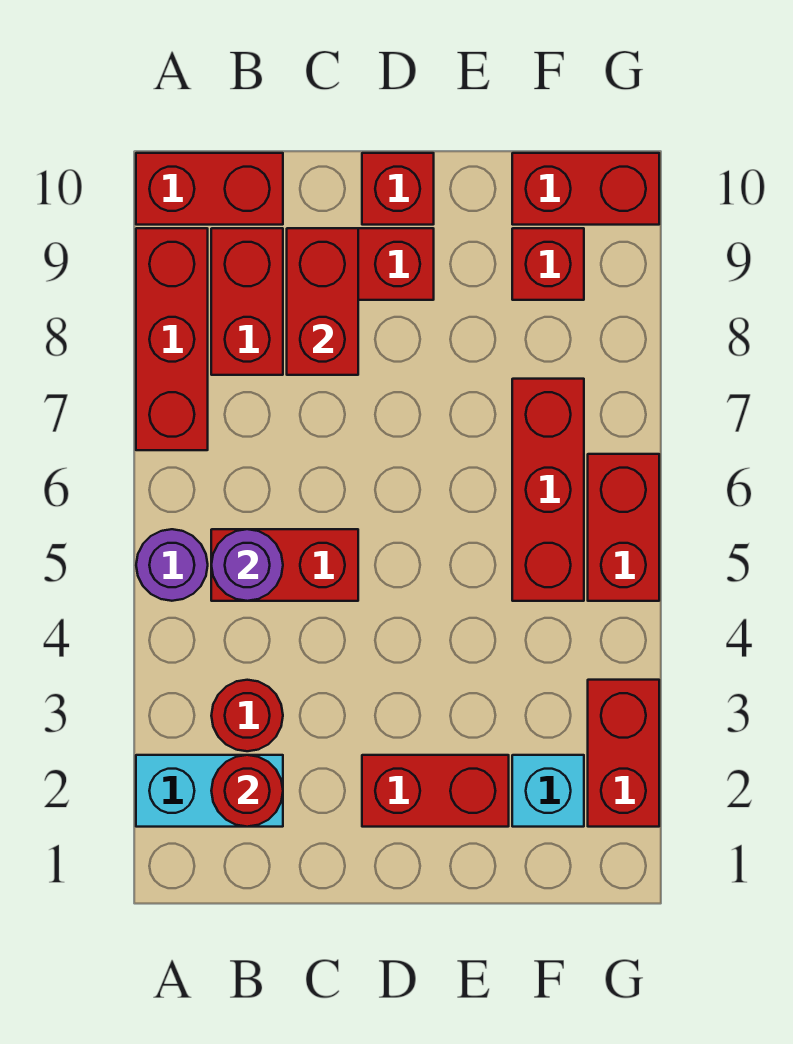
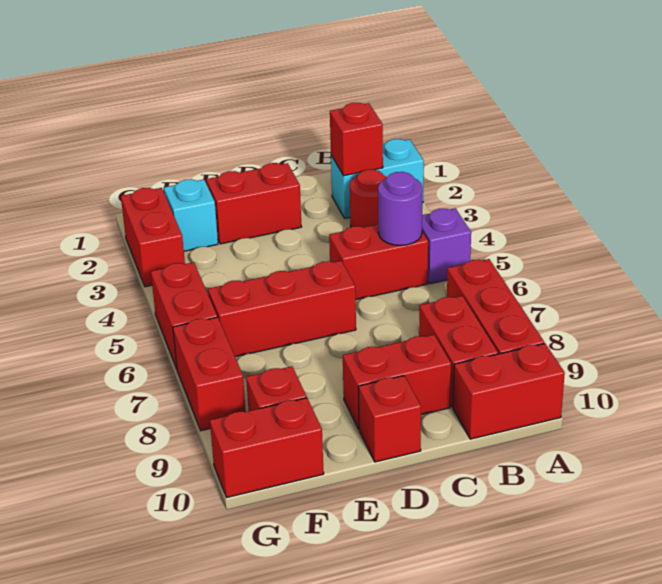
purple 1x1 round brick [136,529,208,601] -> purple 1x1 brick [422,208,471,284]
red 1x1 round brick [211,755,283,827] -> red 1x1 brick [330,103,383,176]
red 1x2 brick [287,228,358,375] -> red 1x2 brick moved to [173,317,246,431]
red 1x3 brick [512,379,584,601] -> red 1x3 brick turned to [208,261,356,357]

